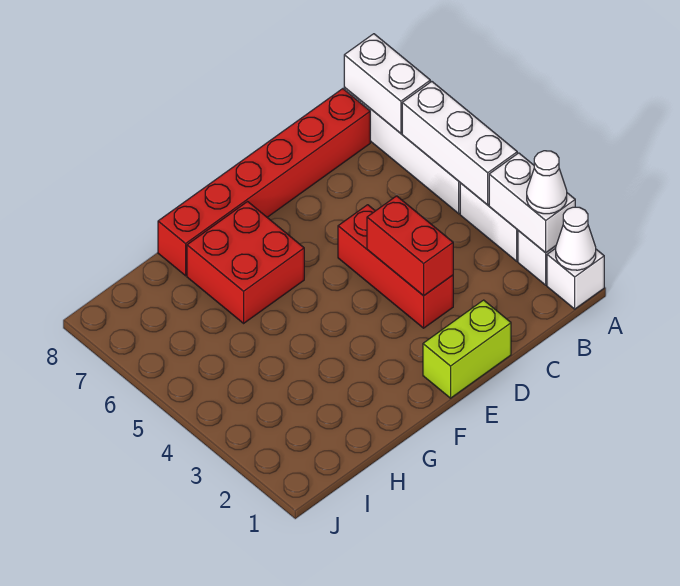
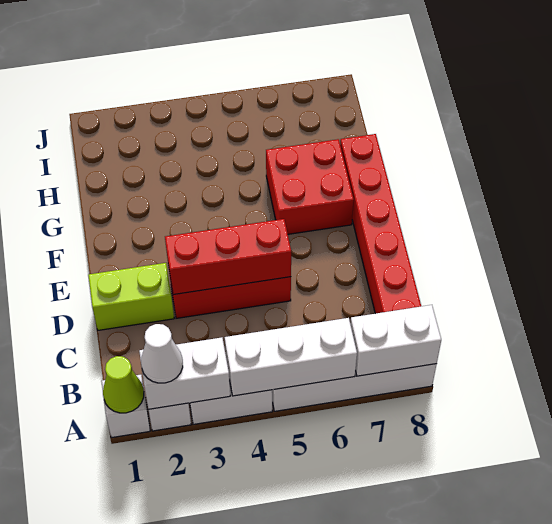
white 1x1 cone [556,207,596,270] -> lime 1x1 cone [103,356,144,413]
lime 1x2 brick [423,300,511,398] -> lime 1x2 brick turned to [88,263,174,330]
red 1x2 brick [367,196,453,296] -> red 1x3 brick [165,219,291,295]

